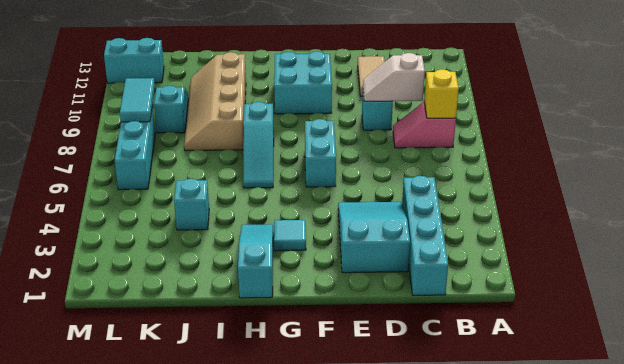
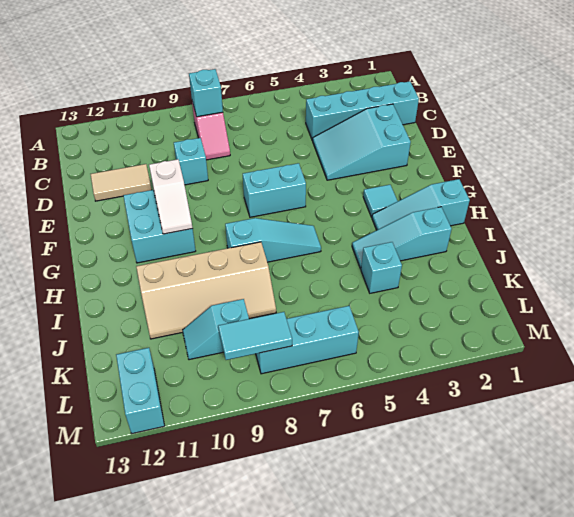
yellow 1x1 brick [424,69,459,118] -> cyan 1x1 brick [189,69,223,117]
white 1x2 slope [363,53,425,101] -> white 1x2 slope moved to [149,159,193,234]
none -> cyan 1x3 slope [352,207,452,269]

